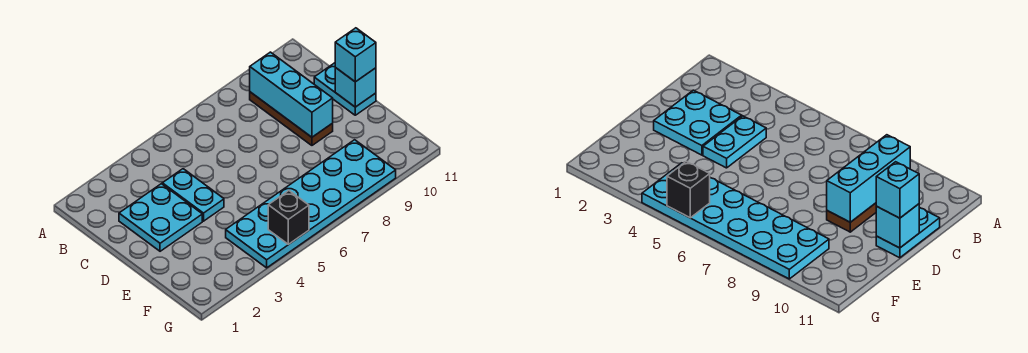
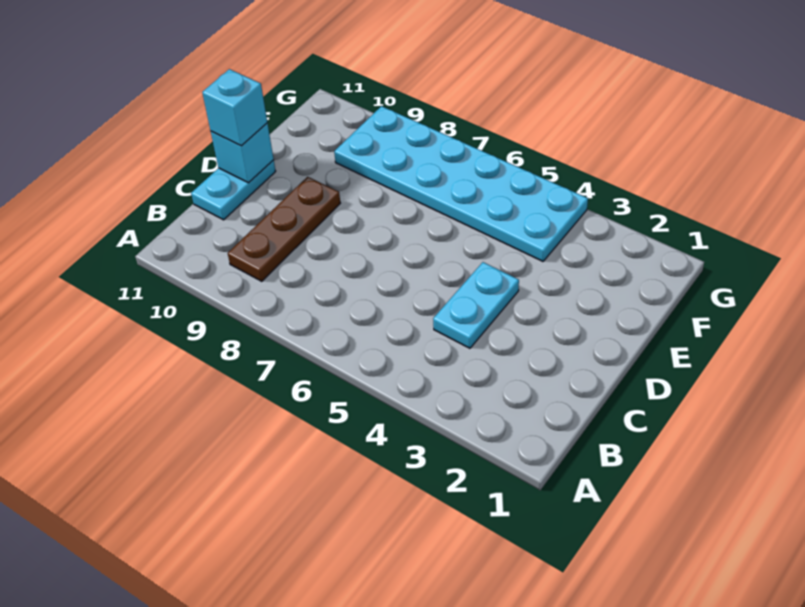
cyan 1x3 brick [250,52,333,137] -> none
cyan 2x2 plate [119,184,202,251] -> none
black 1x1 brick [268,191,309,244] -> none

